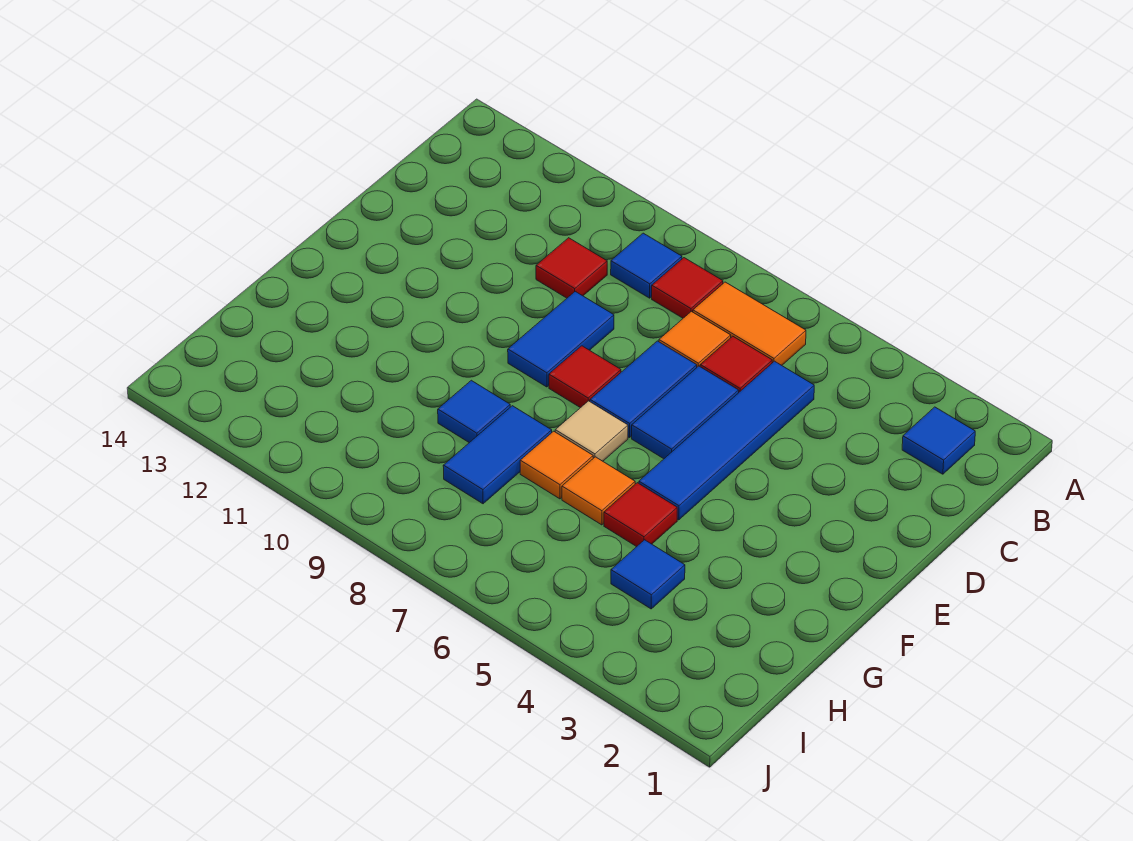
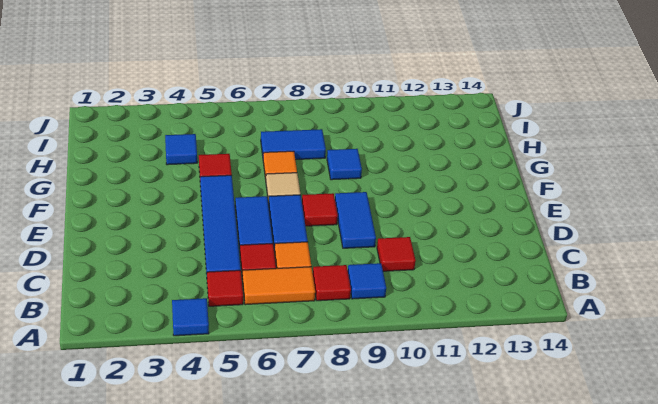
blue 1x1 tile [902,407,975,474] -> blue 1x1 tile moved to [172,298,209,336]
none -> red 1x1 tile [207,270,243,306]
orange 1x1 tile [562,457,635,525] -> none
blue 1x2 tile [443,406,552,504] -> blue 1x2 tile turned to [261,129,326,160]

